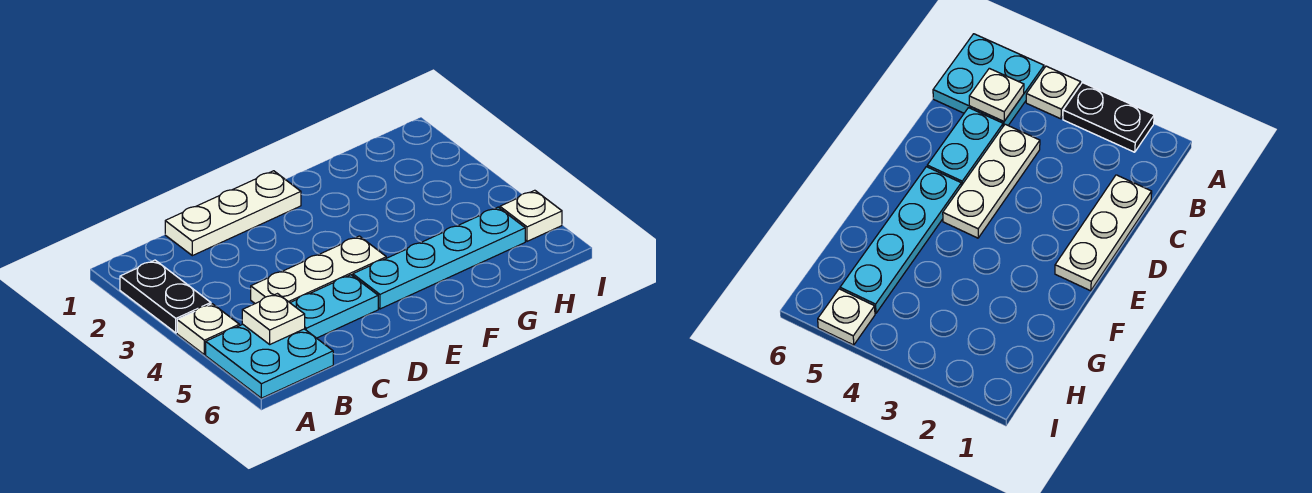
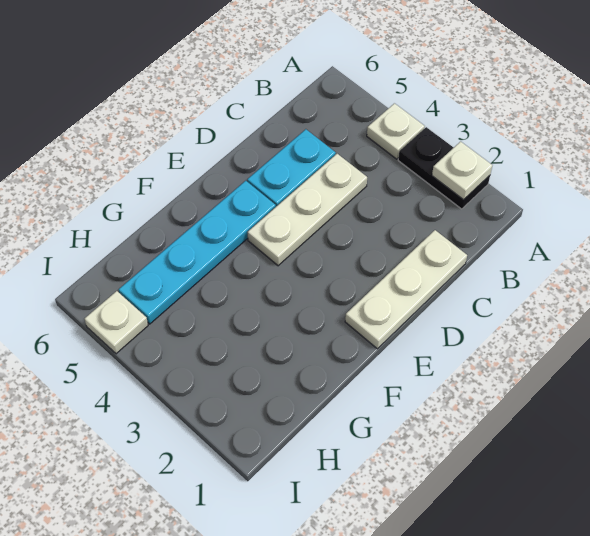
cyan 2x2 plate [206,324,333,398] -> none
white 1x1 plate [242,294,305,344] -> white 1x1 plate moved to [432,142,492,200]

